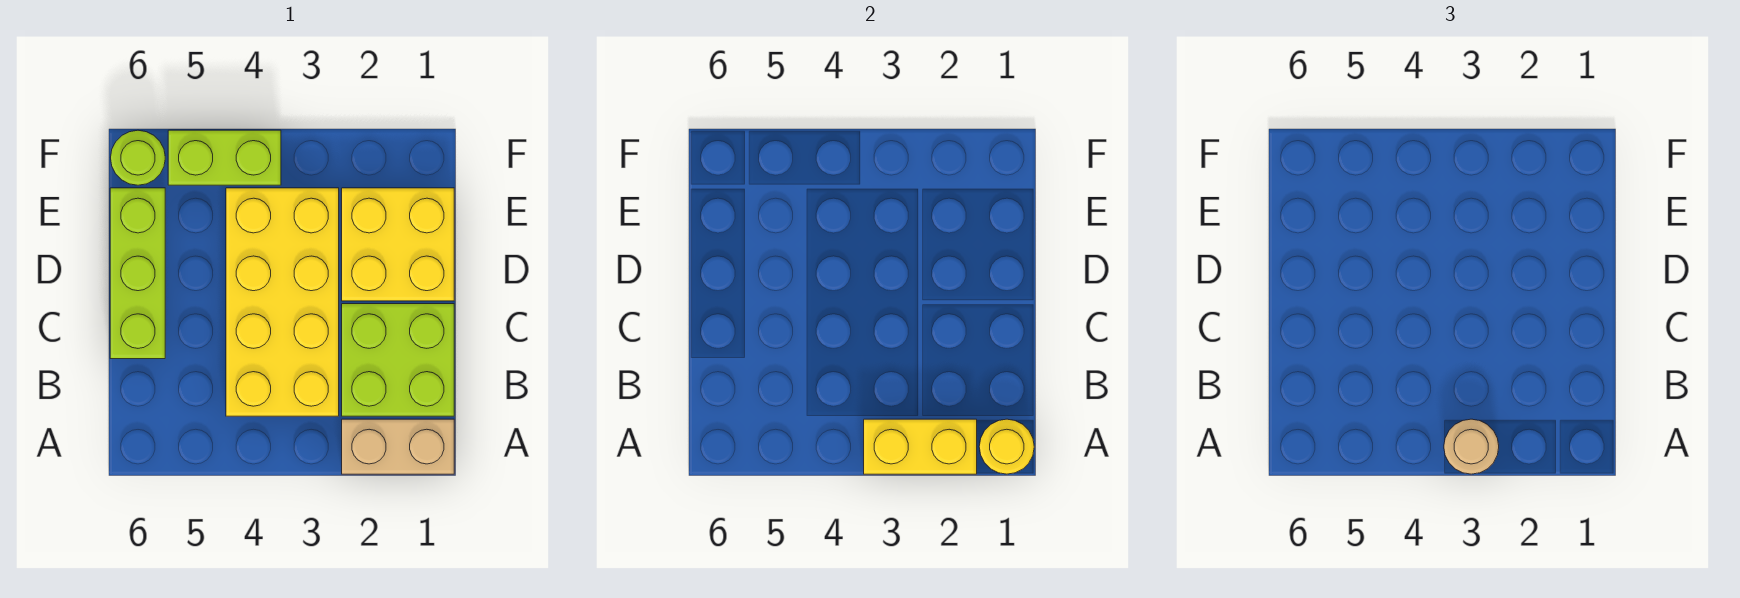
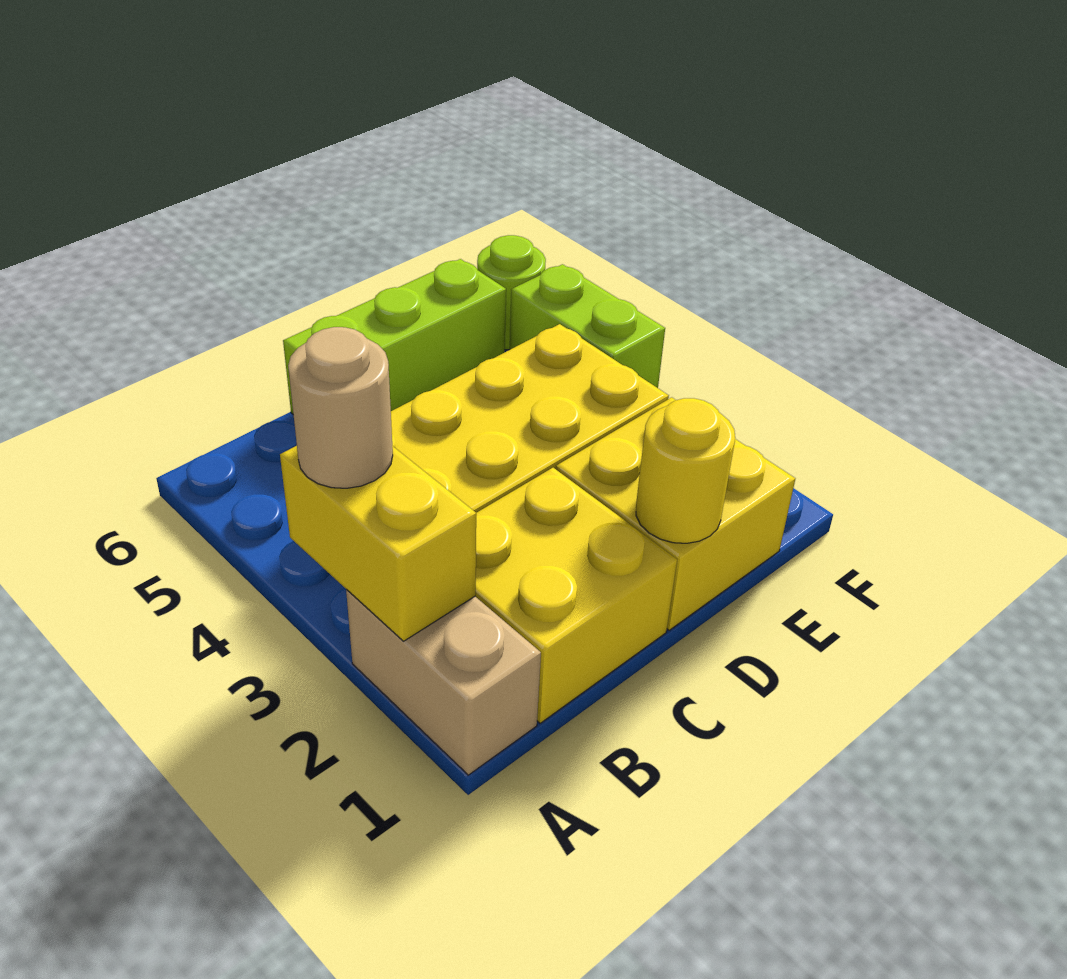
yellow 1x1 round brick [979,419,1034,474] -> yellow 1x1 round brick moved to [636,398,735,543]
lime 2x2 brick [342,304,454,416] -> yellow 2x2 brick [475,468,677,723]

